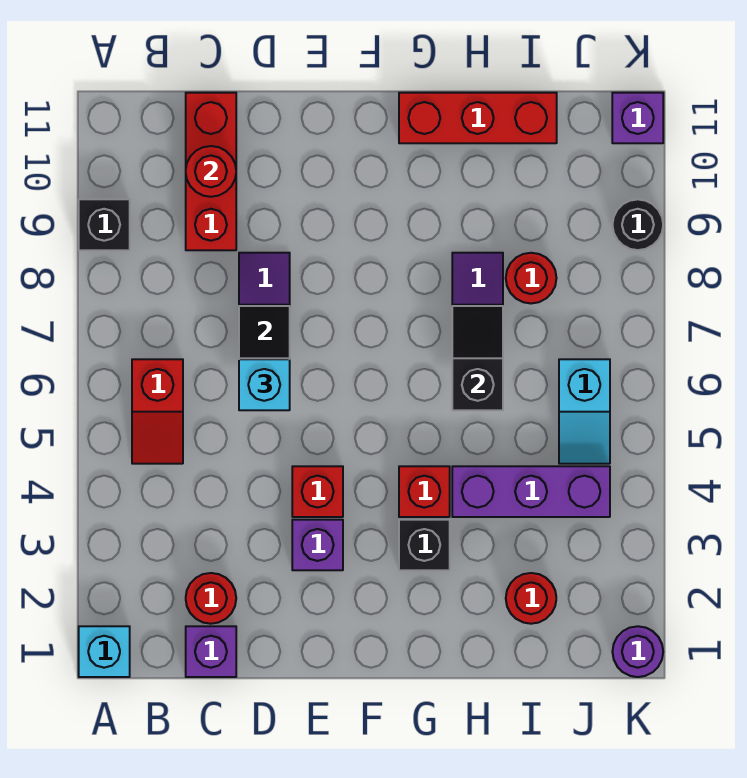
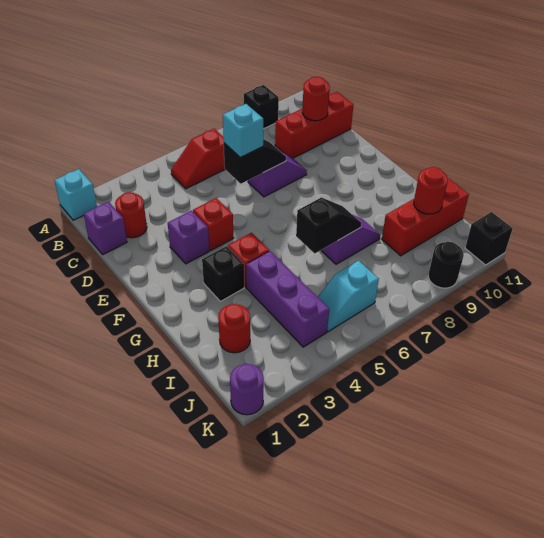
red 1x3 brick [399,93,557,143] -> red 1x3 brick turned to [382,179,469,256]
red 1x1 round brick [506,253,556,303] -> red 1x1 round brick moved to [414,167,448,214]
purple 1x1 brick [612,93,663,143] -> black 1x1 brick [465,212,513,265]

